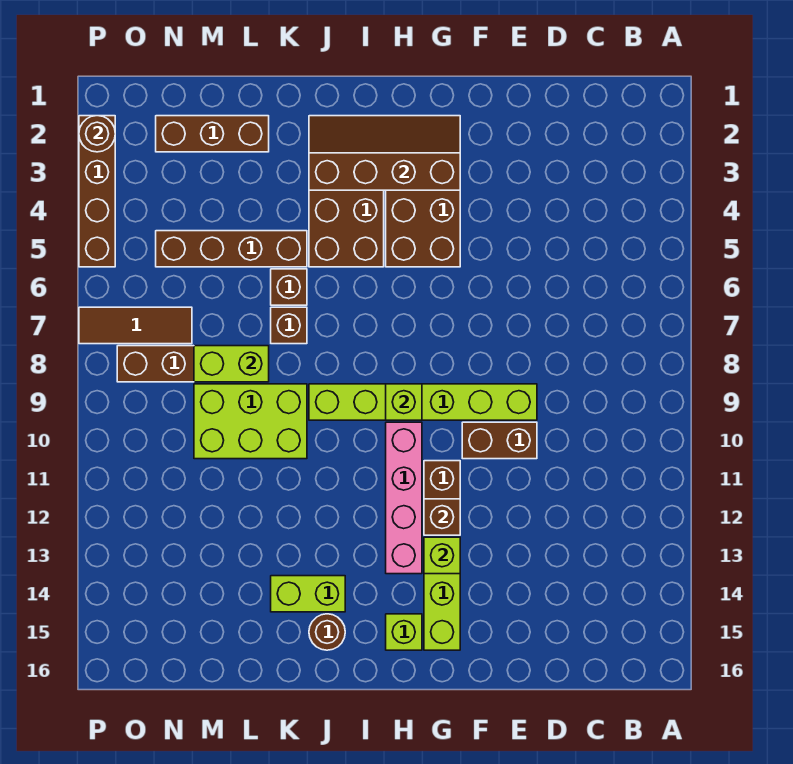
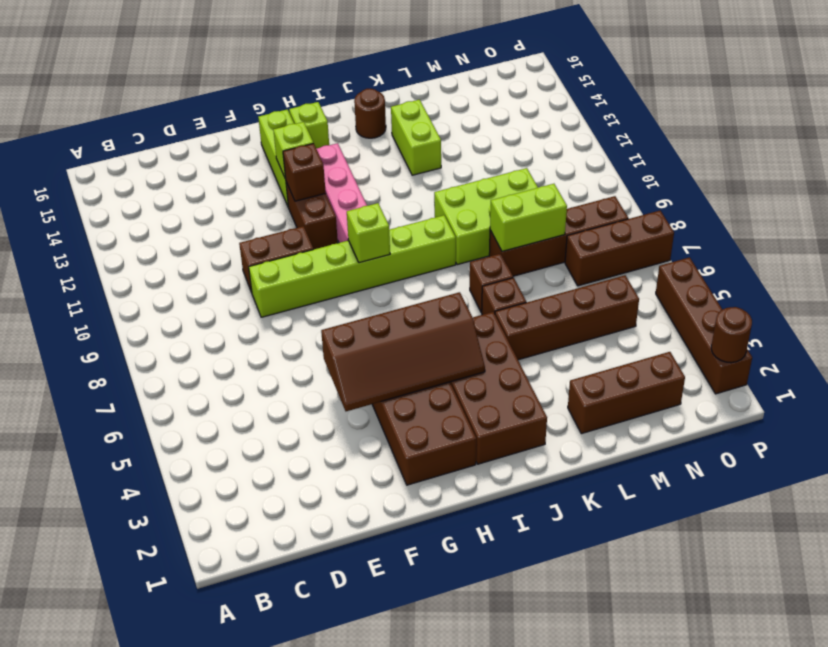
brown 2x4 slope [309,116,460,190] -> brown 2x4 slope moved to [321,292,485,411]
lime 1x2 brick [271,576,345,612] -> lime 1x2 brick turned to [391,100,441,175]
brown 1x3 tile [79,307,192,344] -> brown 1x3 brick [565,211,674,286]

